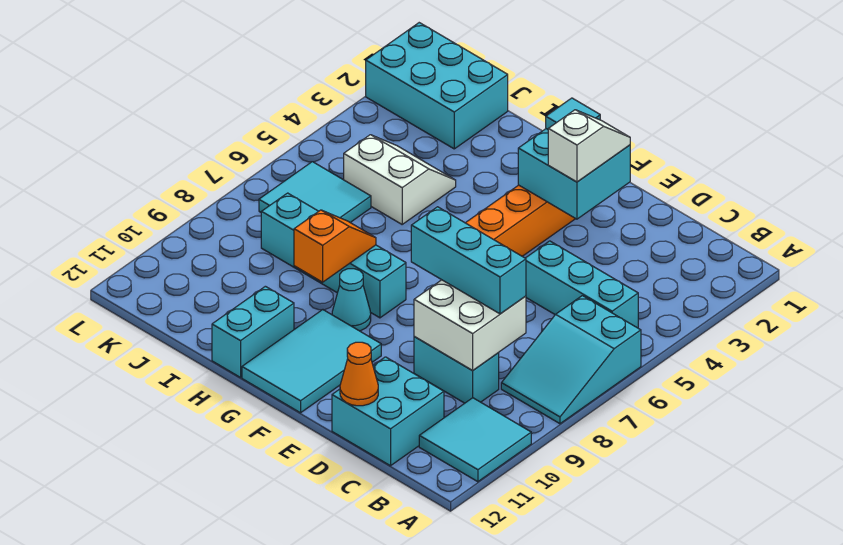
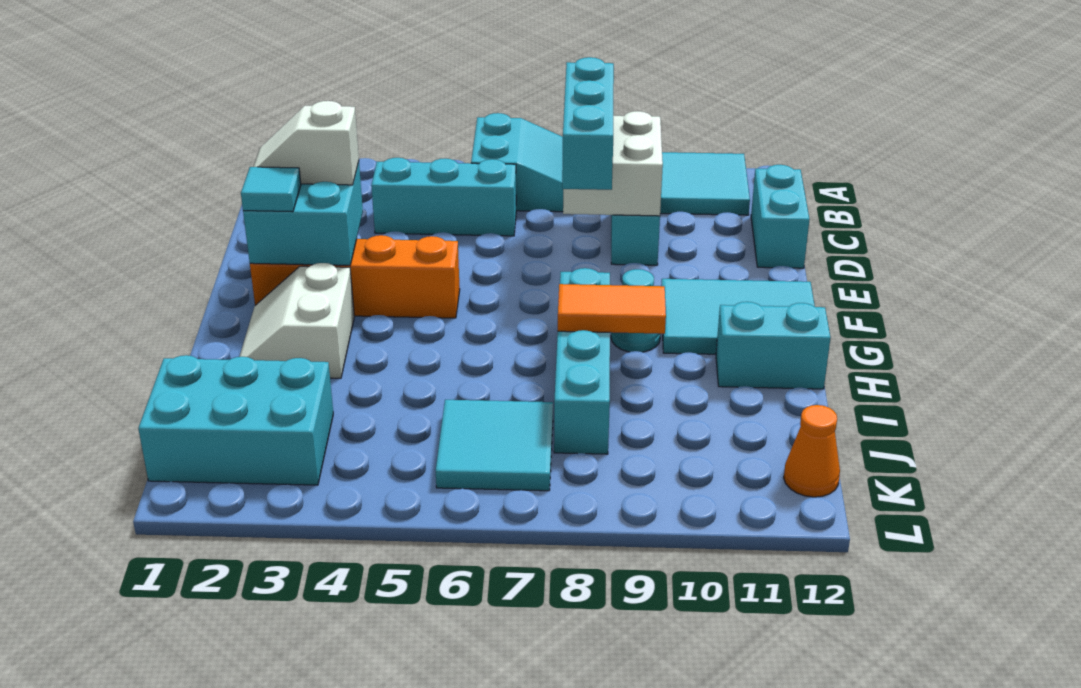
cyan 1x3 brick [526,241,638,328] -> cyan 1x3 brick turned to [371,158,516,236]
cyan 2x2 brick [332,357,444,466] -> cyan 1x2 brick [751,165,809,268]
orange 1x1 cone [340,342,378,406] -> orange 1x1 cone moved to [784,405,840,497]
orange 1x2 slope [294,210,376,282] -> orange 1x2 tile [558,284,666,334]
white 2x2 slope [344,135,456,224] -> white 2x2 slope moved to [239,263,354,378]
cyan 2x3 brick [366,23,508,149] -> cyan 2x3 brick turned to [138,355,333,485]

